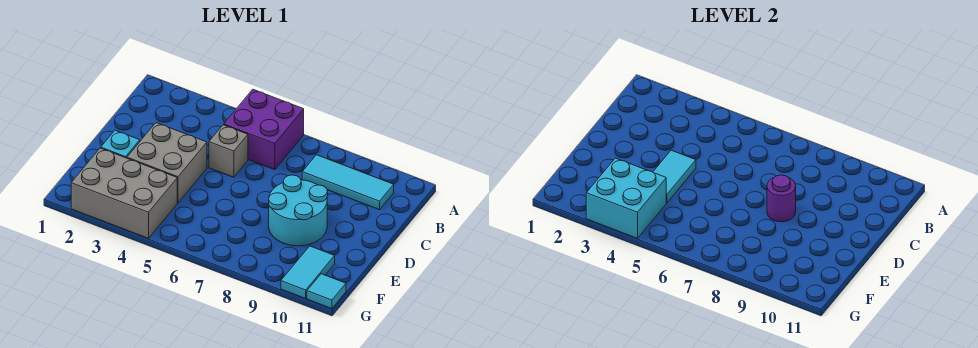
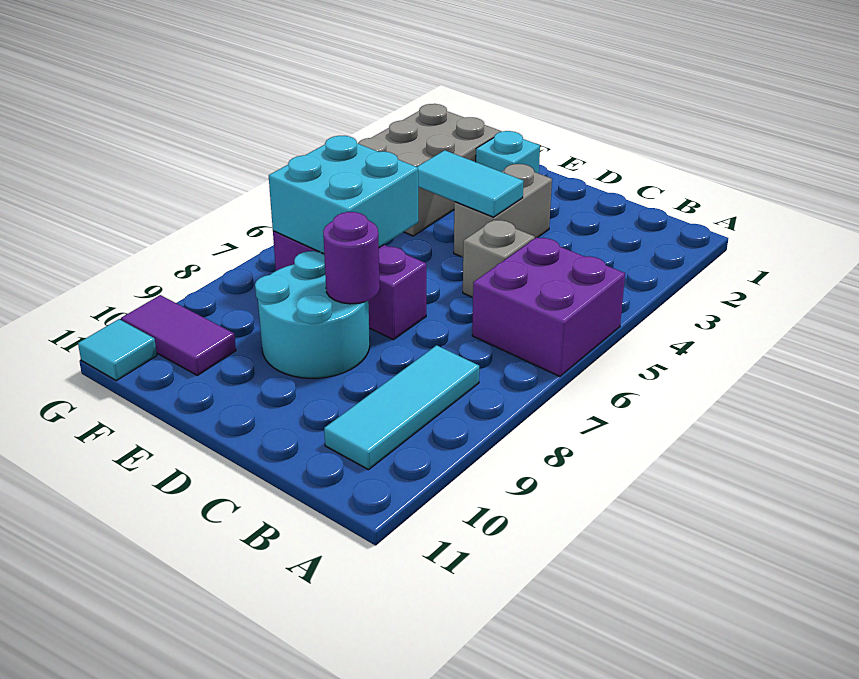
grey 2x2 brick [127,123,207,203] -> grey 1x2 brick [454,164,552,257]
none -> purple 1x3 brick [273,231,426,340]
cyan 2x2 brick [586,158,666,238] -> cyan 2x2 brick moved to [269,136,418,254]
cyan 1x2 tile [281,246,335,298] -> purple 1x2 tile [121,295,236,375]

